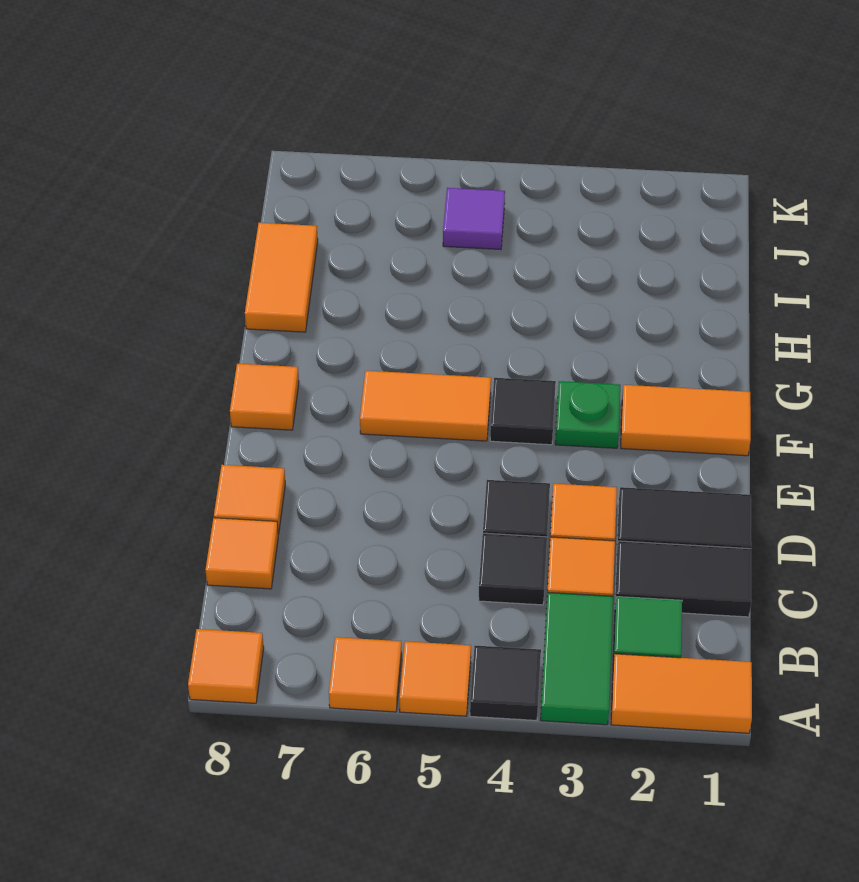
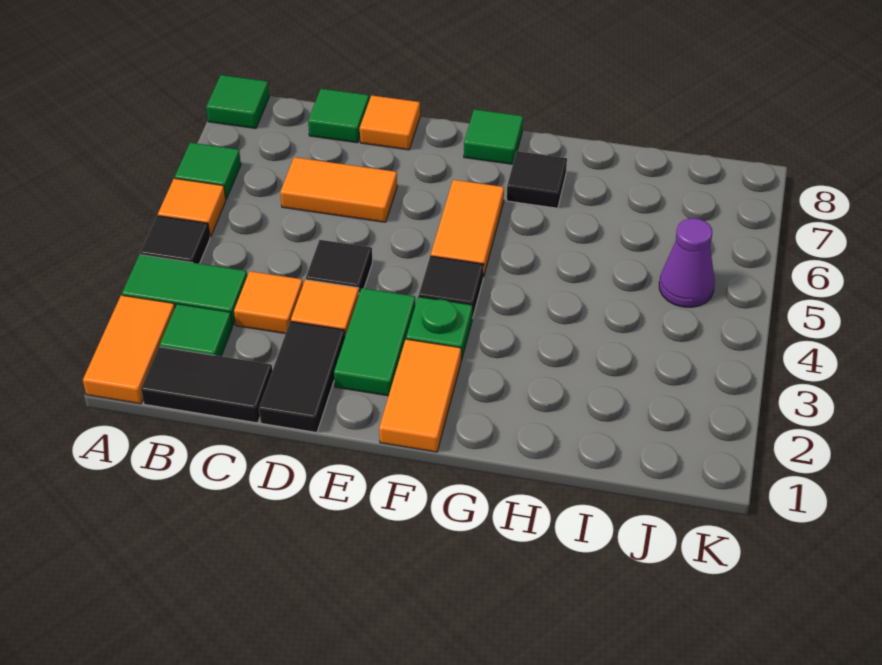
orange 1x1 tile [329,637,402,712] -> green 1x1 tile [175,143,241,199]
orange 1x1 tile [188,629,264,703] -> green 1x1 tile [206,75,269,129]
black 1x2 tile [615,541,751,617] -> black 1x2 tile turned to [141,347,272,423]
black 1x1 tile [478,533,547,605] -> black 1x1 tile moved to [507,151,567,208]
orange 1x1 tile [206,518,278,589] -> green 1x1 tile [308,89,369,143]
none -> green 1x2 tile [334,288,415,396]
orange 1x1 tile [230,364,299,430] -> green 1x1 tile [464,109,523,164]
orange 1x2 tile [245,223,318,332] -> orange 1x2 tile moved to [280,157,397,222]
purple 1x1 tile [443,188,505,249] -> purple 1x1 cone [659,218,715,307]

